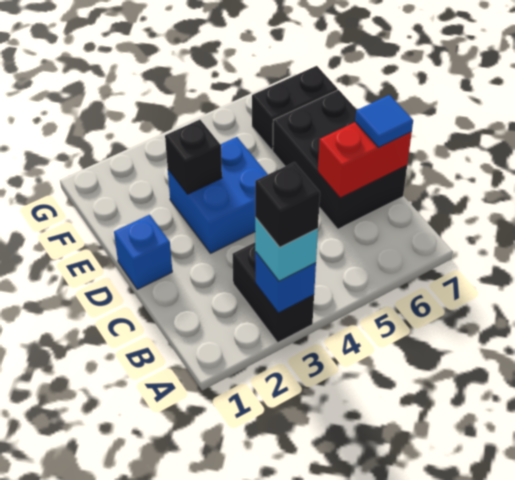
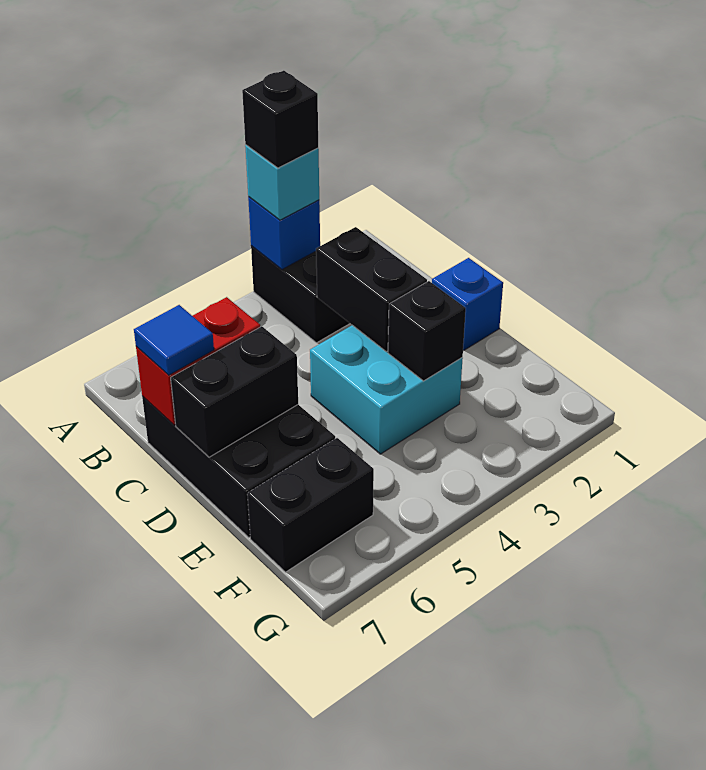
none -> black 1x2 brick [316,227,427,351]
blue 2x2 brick [168,137,268,253] -> cyan 2x2 brick [310,325,463,454]
none -> black 1x2 brick [171,326,298,457]

